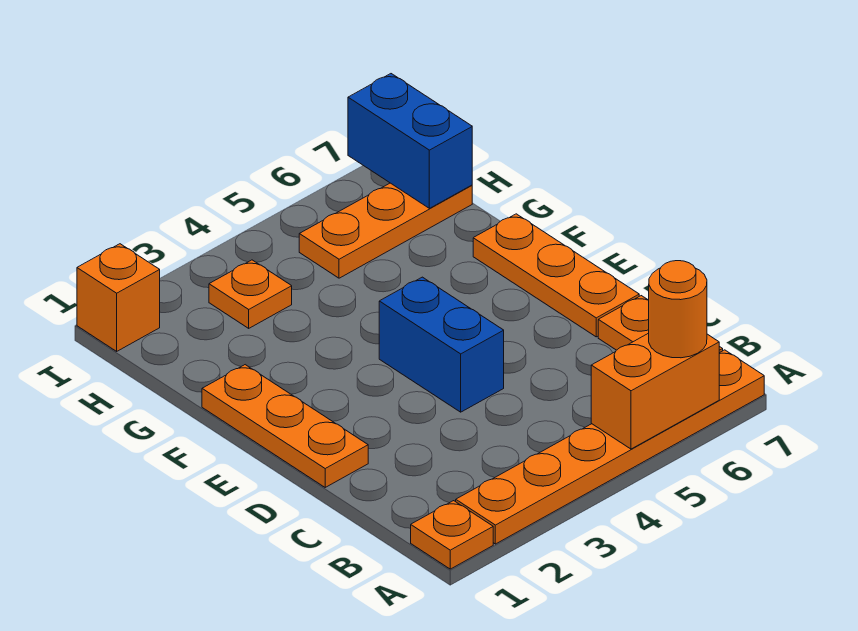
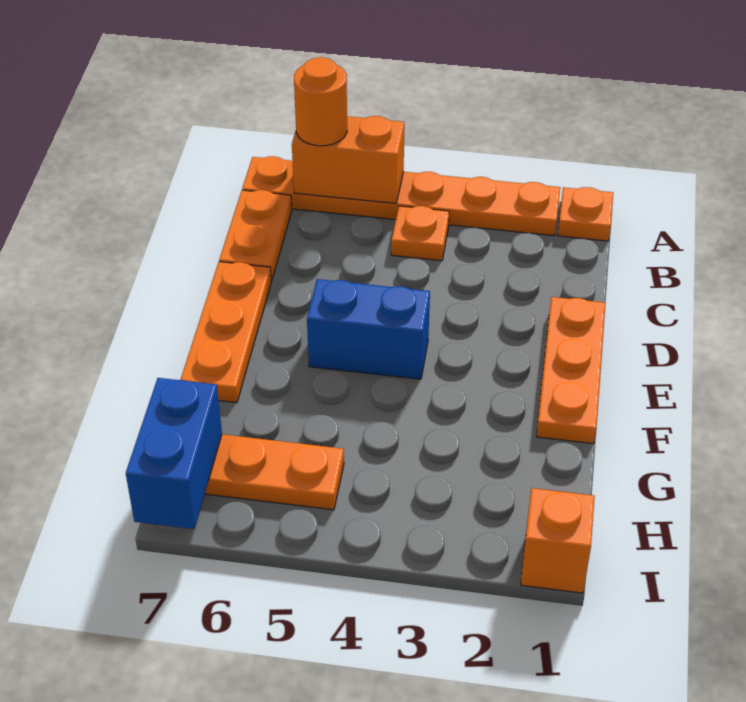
blue 1x2 brick [379,277,504,412] -> blue 1x2 brick turned to [307,279,430,379]
orange 1x1 plate [209,260,292,328] -> orange 1x1 plate moved to [391,206,449,261]

